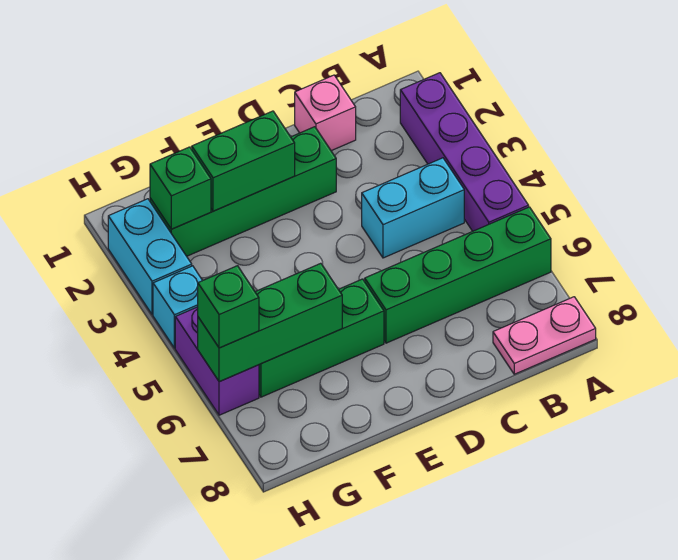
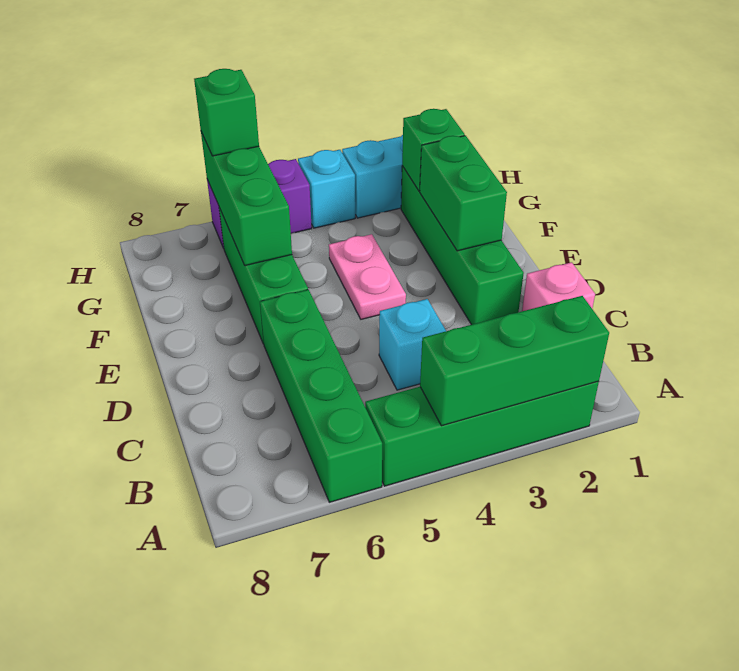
purple 1x4 brick [400,73,529,231] -> green 1x4 brick [365,381,599,486]
none -> green 1x3 brick [420,296,609,426]
pink 1x2 plate [493,297,596,374] -> pink 1x2 plate moved to [329,234,406,319]
cyan 1x2 brick [362,158,464,258] -> cyan 1x1 brick [379,299,446,390]

